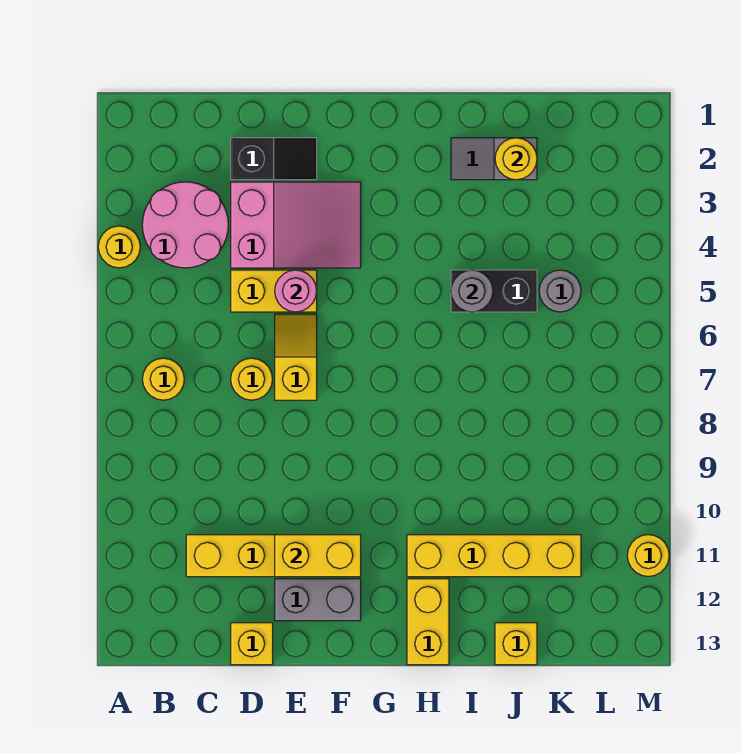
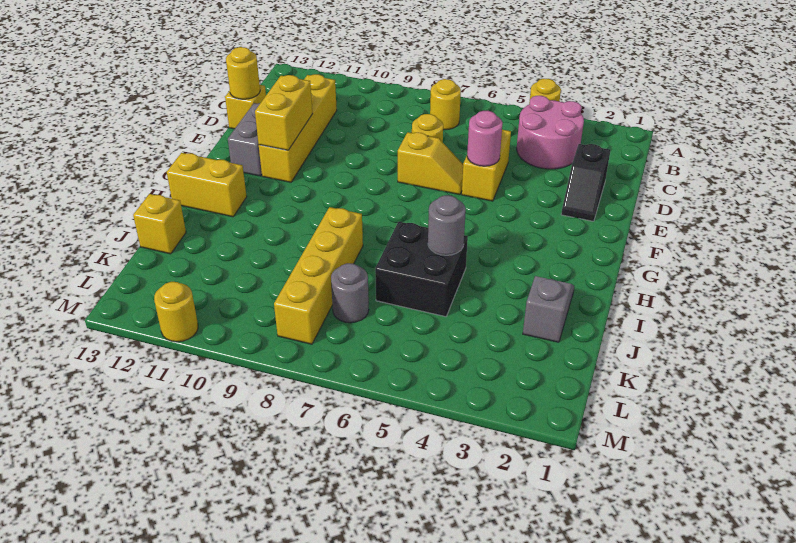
pink 2x3 slope [231,182,361,268] -> none
yellow 1x4 brick [407,535,581,577] -> yellow 1x4 brick moved to [274,207,363,344]
black 1x2 brick [451,270,537,312] -> black 2x2 brick [375,222,468,317]
yellow 1x1 round brick [495,138,537,180] -> yellow 1x1 round brick moved to [226,47,260,99]
grey 1x1 round brick [539,270,581,312] -> grey 1x1 round brick moved to [331,263,369,323]

